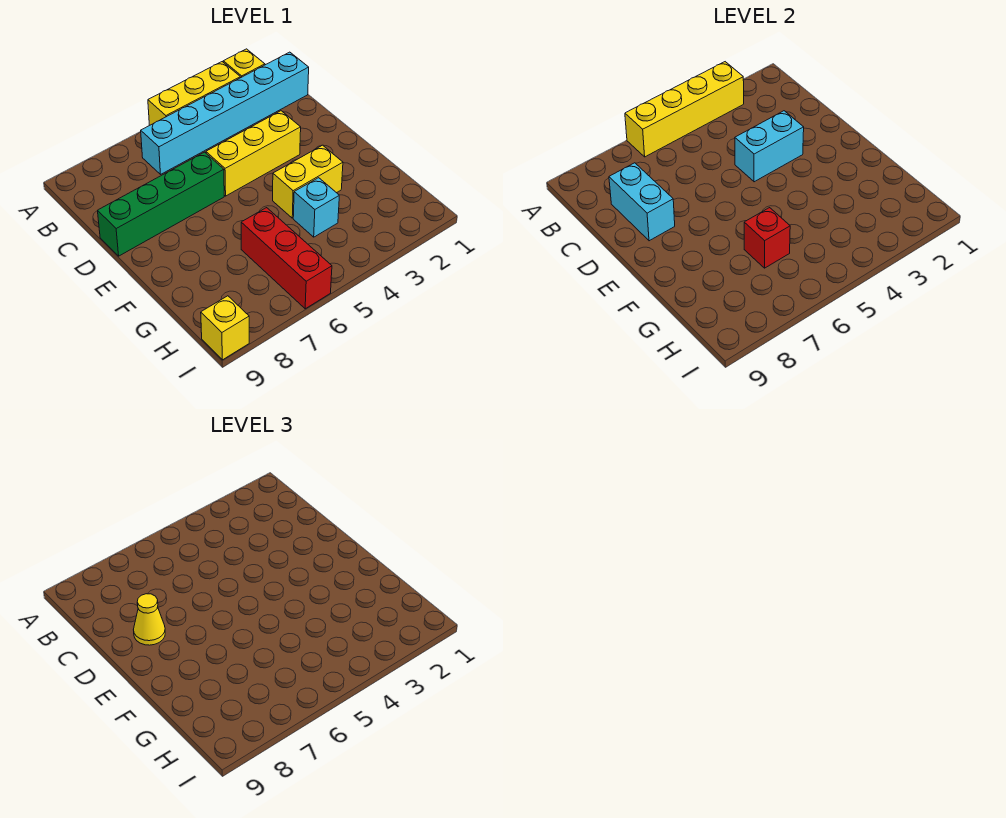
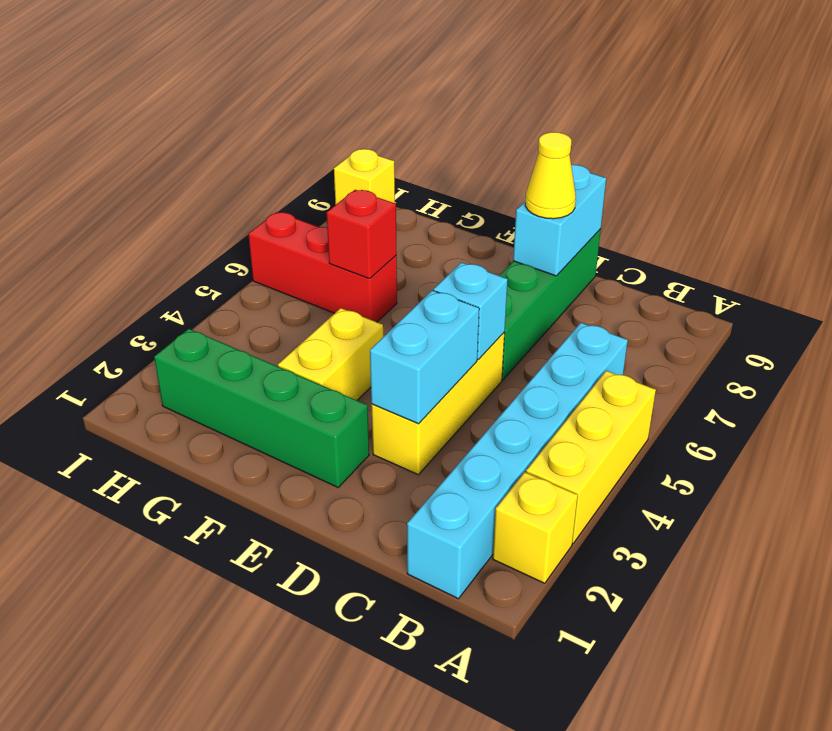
yellow 1x4 brick [625,62,744,157] -> none
cyan 1x2 brick [609,163,675,241] -> cyan 1x2 brick turned to [513,165,606,276]
none -> green 1x4 brick [154,329,369,487]
cyan 1x1 brick [293,178,339,237] -> cyan 1x1 brick moved to [433,262,508,360]

